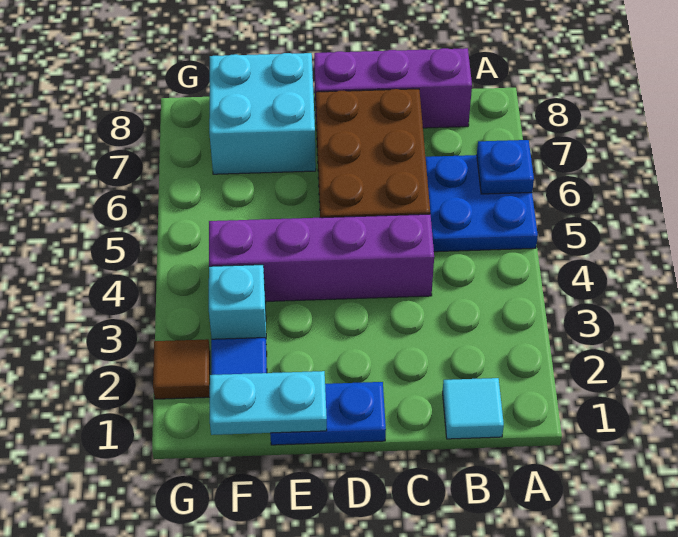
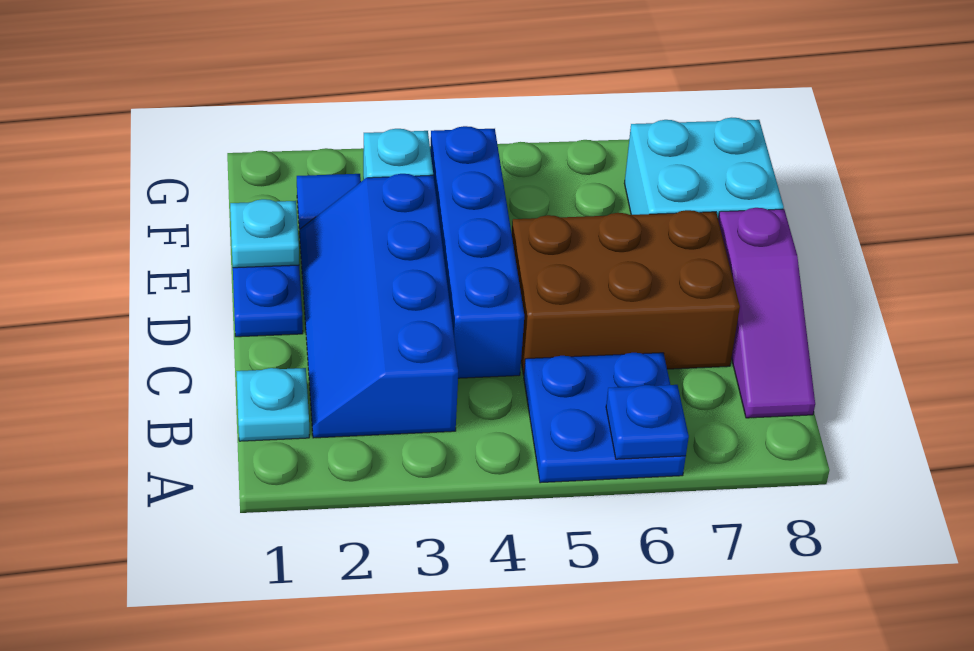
cyan 1x1 tile [443,378,504,439] -> cyan 1x1 plate [236,368,309,441]
none -> blue 2x4 slope [300,174,458,438]
purple 1x3 brick [314,48,472,131] -> purple 1x3 slope [718,208,815,418]
purple 1x4 brick [209,214,434,301] -> blue 1x4 brick [430,126,524,378]
cyan 1x2 plate [210,371,327,435] -> cyan 1x1 plate [230,199,299,268]
brown 1x1 tile [153,339,210,399] -> none

